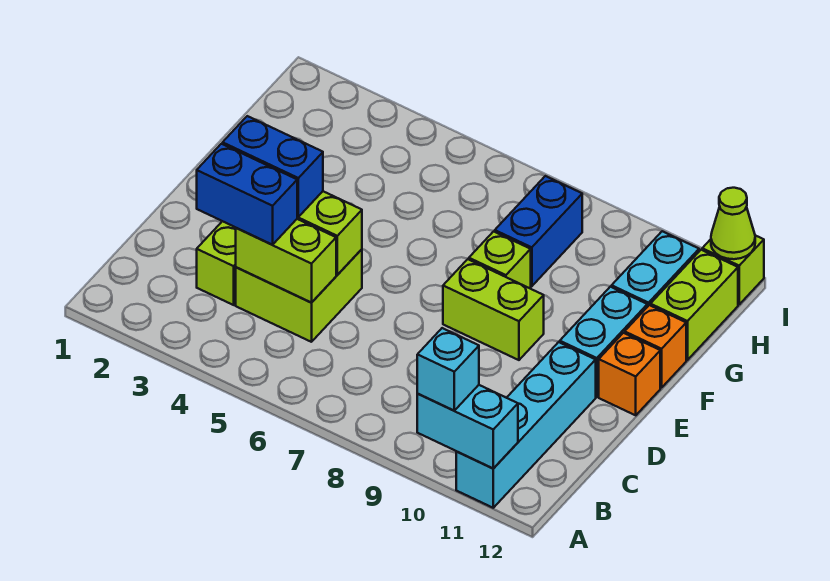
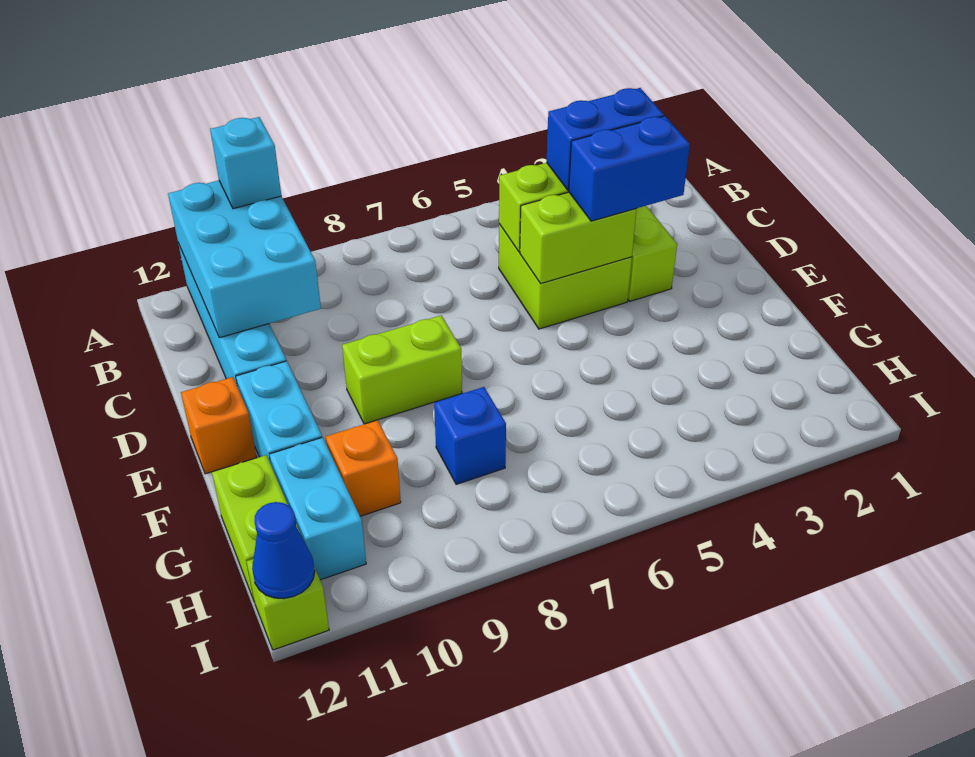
cyan 1x2 brick [417,385,518,469] -> cyan 2x3 brick [168,180,321,338]
lime 1x1 brick [469,231,531,288] -> none
orange 1x1 brick [625,305,686,388] -> orange 1x1 brick moved to [326,420,401,516]
blue 1x2 brick [494,176,582,286] -> blue 1x1 brick [434,387,506,484]
lime 1x1 cone [711,188,755,259] -> blue 1x1 cone [252,502,315,599]

